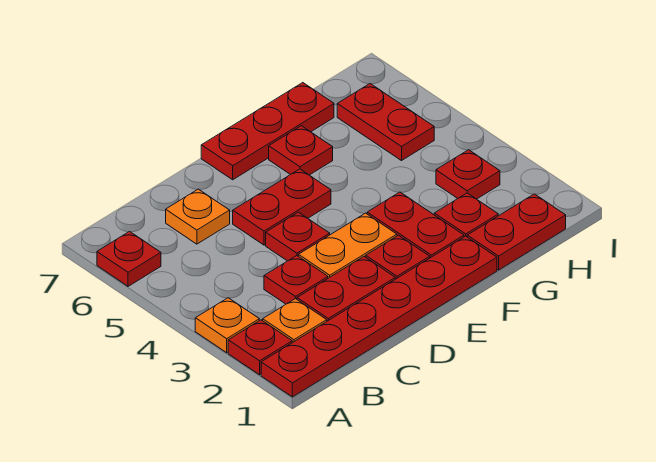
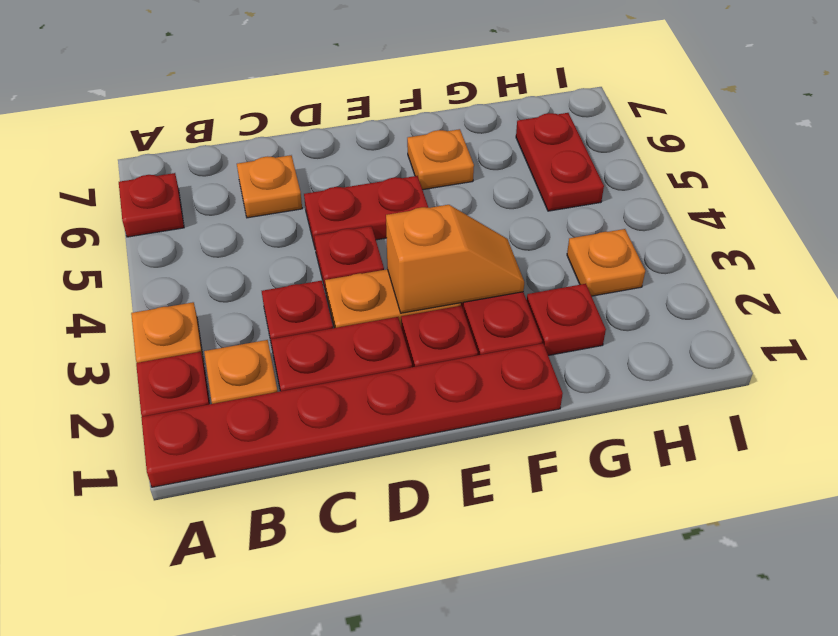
none -> orange 1x2 slope [386,205,524,313]
red 1x3 plate [201,83,334,180] -> none
red 1x1 plate [269,126,333,175] -> orange 1x1 plate [407,129,474,190]
red 1x2 plate [467,194,566,270] -> none
red 1x1 plate [436,150,500,199] -> orange 1x1 plate [567,229,645,296]

